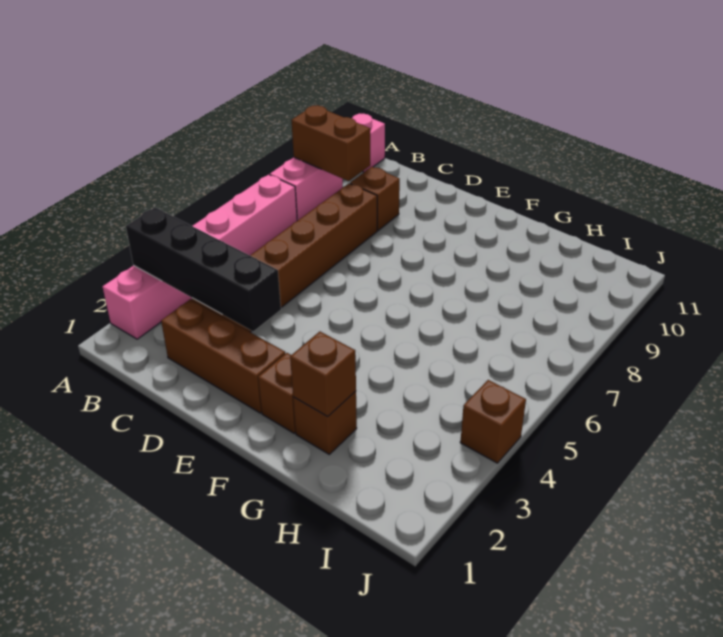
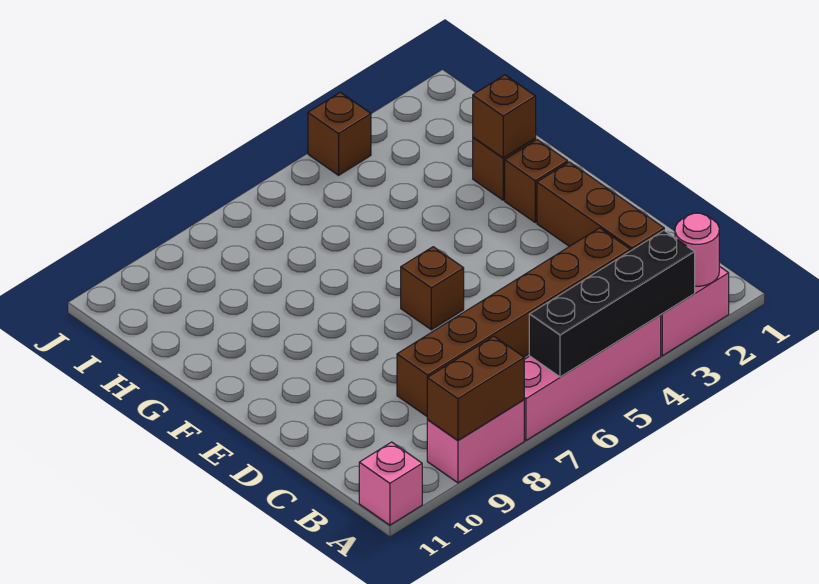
none -> pink 1x1 round brick [675,213,719,286]
black 1x4 brick [126,207,281,331] -> black 1x4 brick turned to [529,231,695,377]
brown 1x2 brick [291,105,370,181] -> brown 1x2 brick turned to [427,336,524,441]
brown 1x1 brick [350,167,400,230] -> brown 1x1 brick moved to [401,247,464,330]

